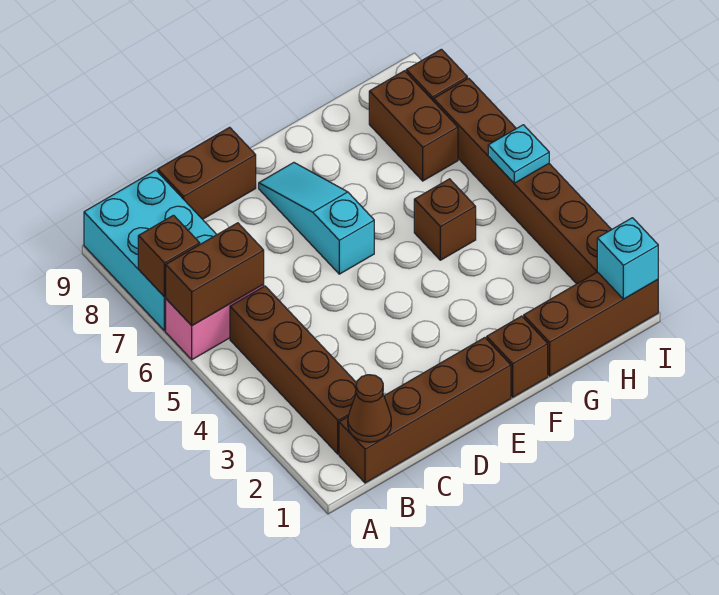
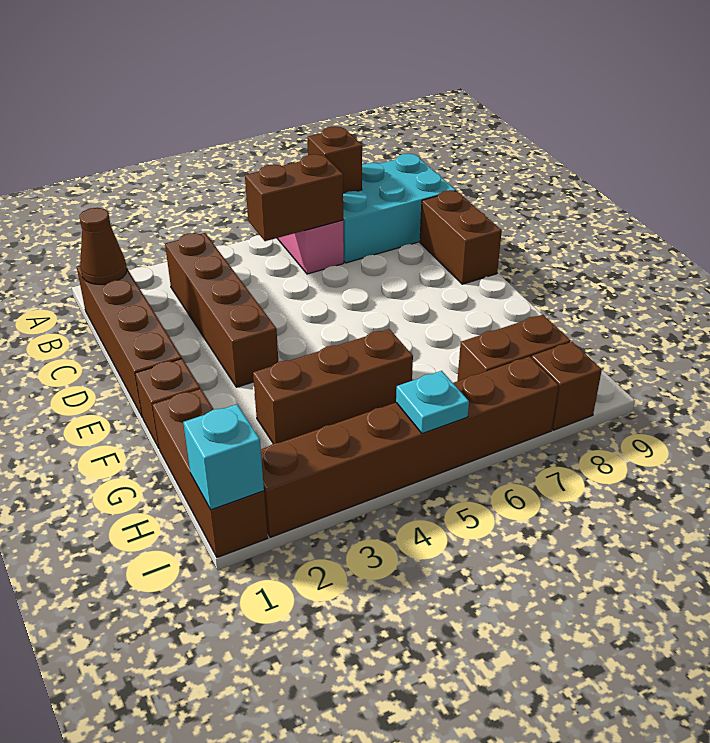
brown 1x2 brick [165,223,264,326] -> brown 1x2 brick turned to [245,154,343,241]
brown 1x4 brick [230,286,357,454] -> brown 1x4 brick turned to [165,233,278,387]
cyan 1x3 slope [259,163,374,274] -> none
brown 1x1 brick [414,179,476,260] -> brown 1x3 brick [253,329,413,444]

